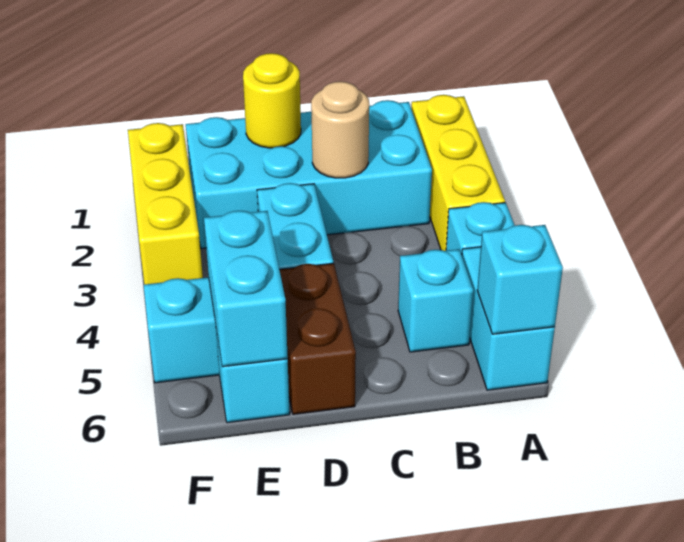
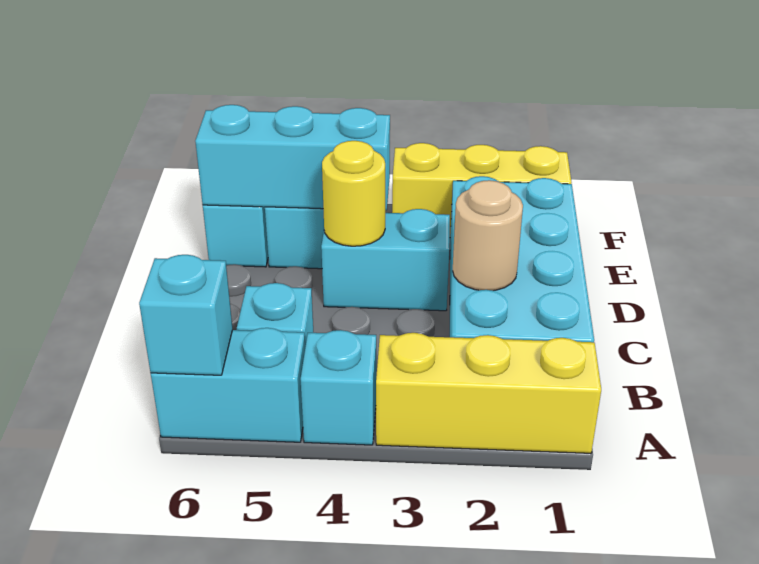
yellow 1x1 round brick [243,53,301,148] -> yellow 1x1 round brick moved to [322,141,385,246]
brown 1x2 brick [280,263,356,414] -> none
cyan 1x2 brick [204,211,288,367] -> cyan 1x3 brick [195,105,390,210]

